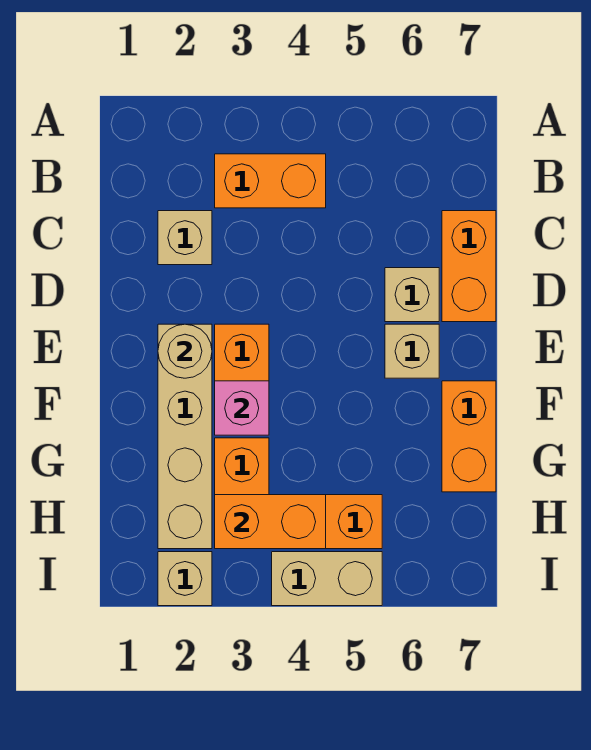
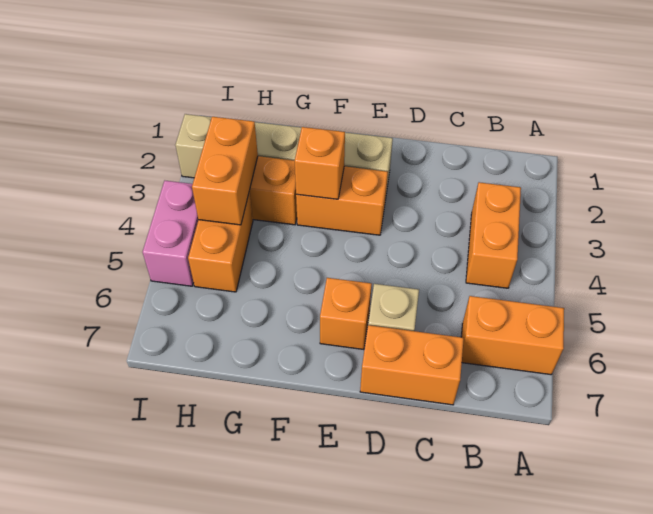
tan 1x1 brick [158,211,212,265] -> none
tan 1x1 round brick [158,324,212,378] -> none
tan 1x1 brick [385,324,439,378] -> orange 1x1 brick [320,278,372,350]
pink 1x1 brick [215,381,269,435] -> orange 1x1 brick [295,127,345,199]
orange 1x2 brick [442,381,496,492] -> orange 1x2 brick moved to [461,296,564,375]
tan 1x2 brick [272,552,382,606] -> pink 1x2 brick [143,181,198,286]

